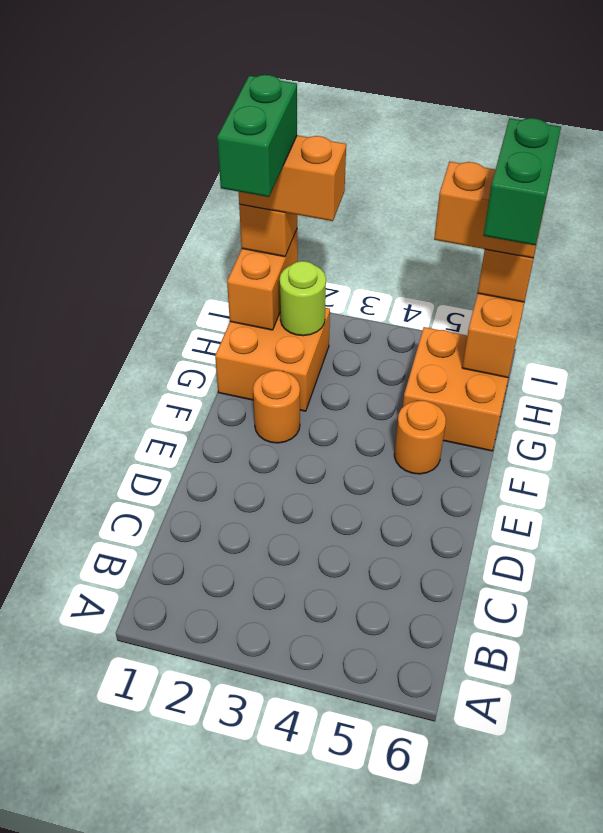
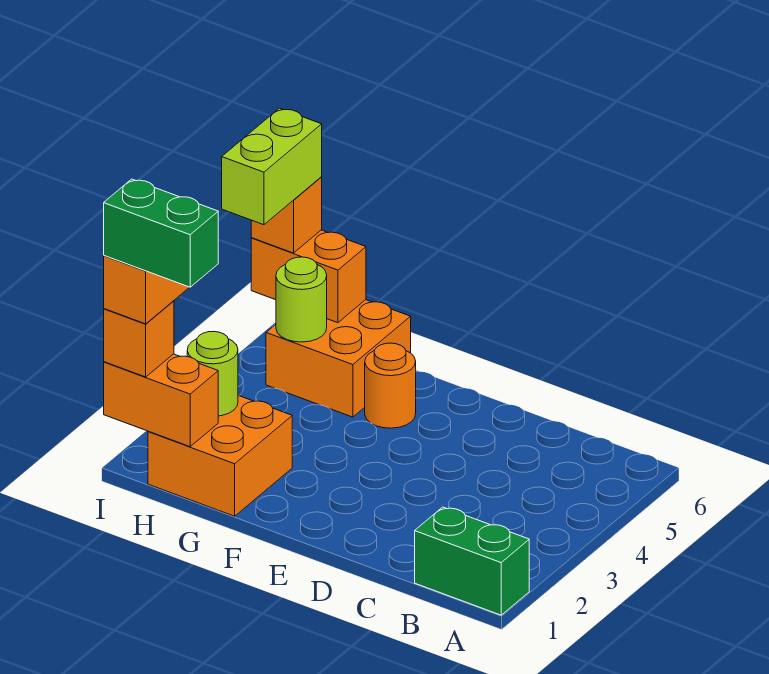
orange 1x1 round brick [253,370,300,443] -> none
none -> lime 1x1 round brick [276,257,327,342]
green 1x2 brick [483,118,561,245] -> green 1x2 brick moved to [415,507,529,615]
orange 1x2 brick [434,162,546,258] -> lime 1x2 brick [222,108,322,225]

